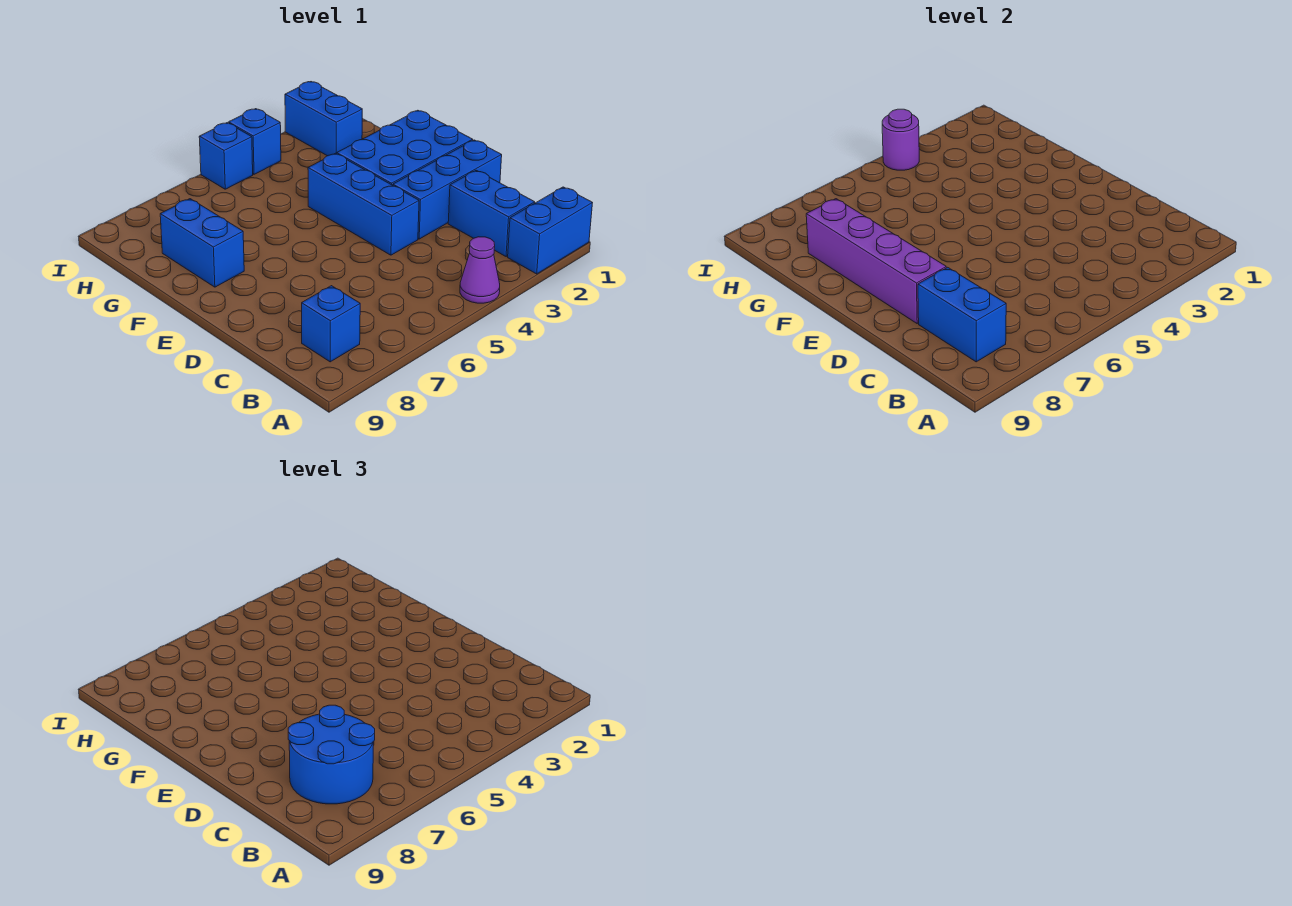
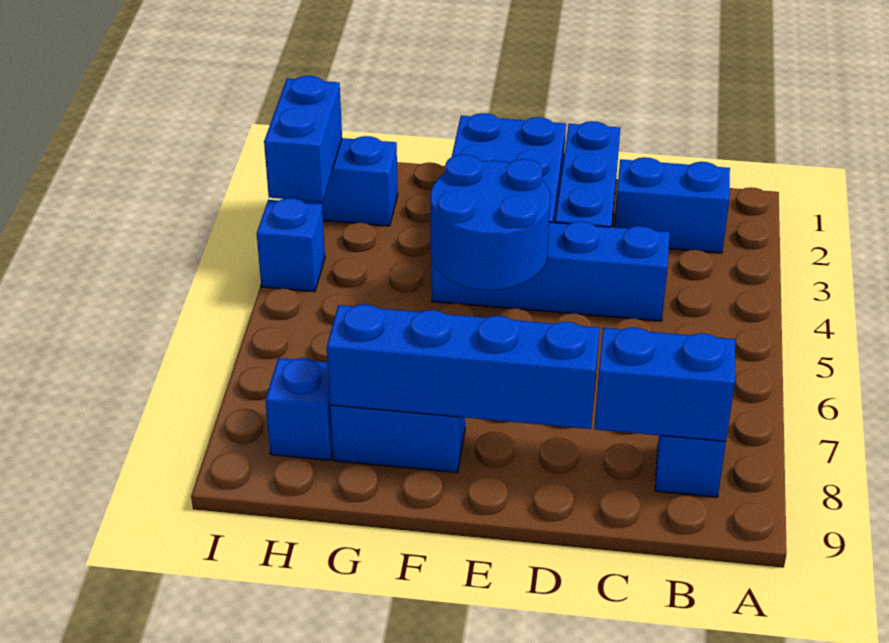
blue 1x2 brick [508,187,592,274] -> blue 1x2 brick moved to [264,76,342,202]
purple 1x1 cone [460,237,500,303] -> none
blue 2x2 round brick [288,705,375,804] -> blue 2x2 round brick moved to [430,154,550,290]
blue 1x3 brick [308,153,419,255] -> blue 1x4 brick [432,221,670,321]
purple 1x4 brick [806,199,946,323] -> blue 1x4 brick [327,304,600,429]
purple 1x1 round brick [882,109,919,170] -> none
blue 1x1 brick [199,123,253,189] -> blue 1x1 brick moved to [265,358,333,460]

